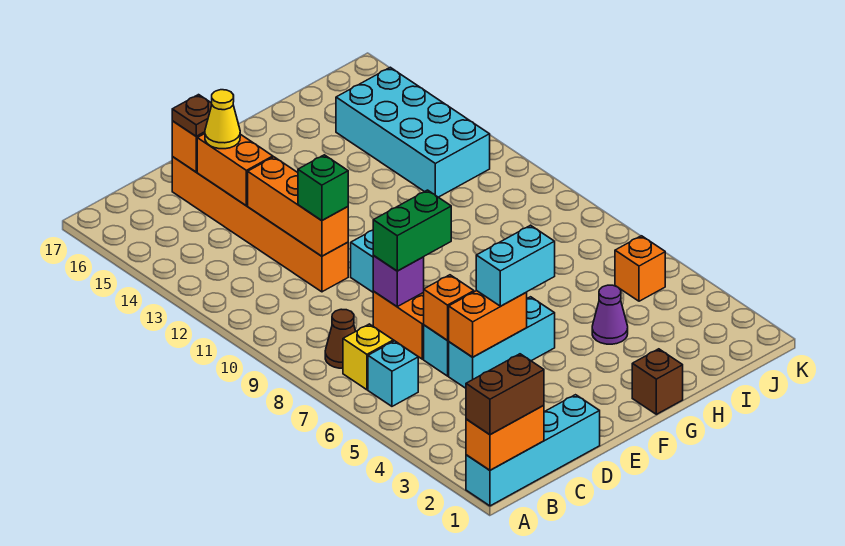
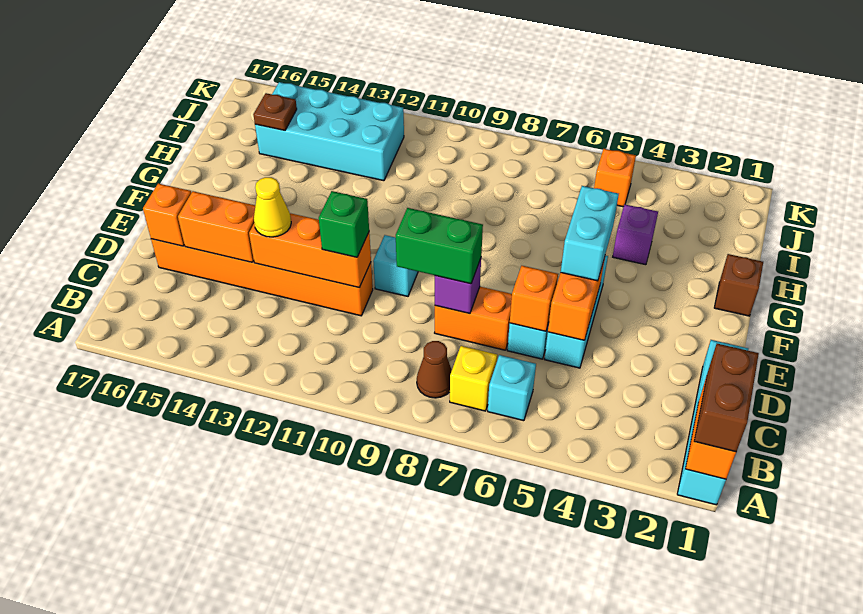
green 1x2 brick [373,190,451,271] -> green 1x2 brick turned to [396,208,483,284]
yellow 1x1 cone [205,90,240,149] -> yellow 1x1 cone moved to [254,177,291,237]
brown 1x1 plate [172,95,212,136] -> brown 1x1 plate moved to [253,93,297,130]
purple 1x1 cone [592,285,628,344] -> purple 1x1 brick [613,204,658,265]

